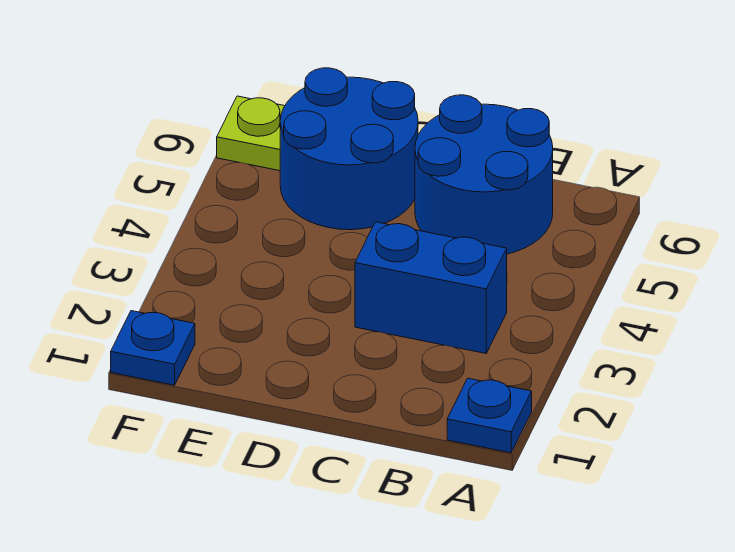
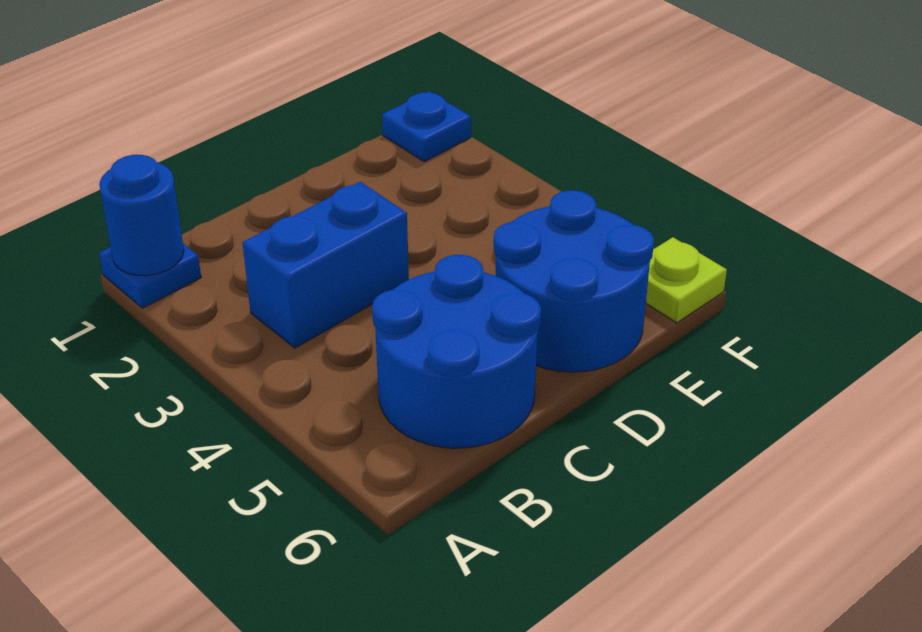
none -> blue 1x1 round brick [99,155,184,276]

